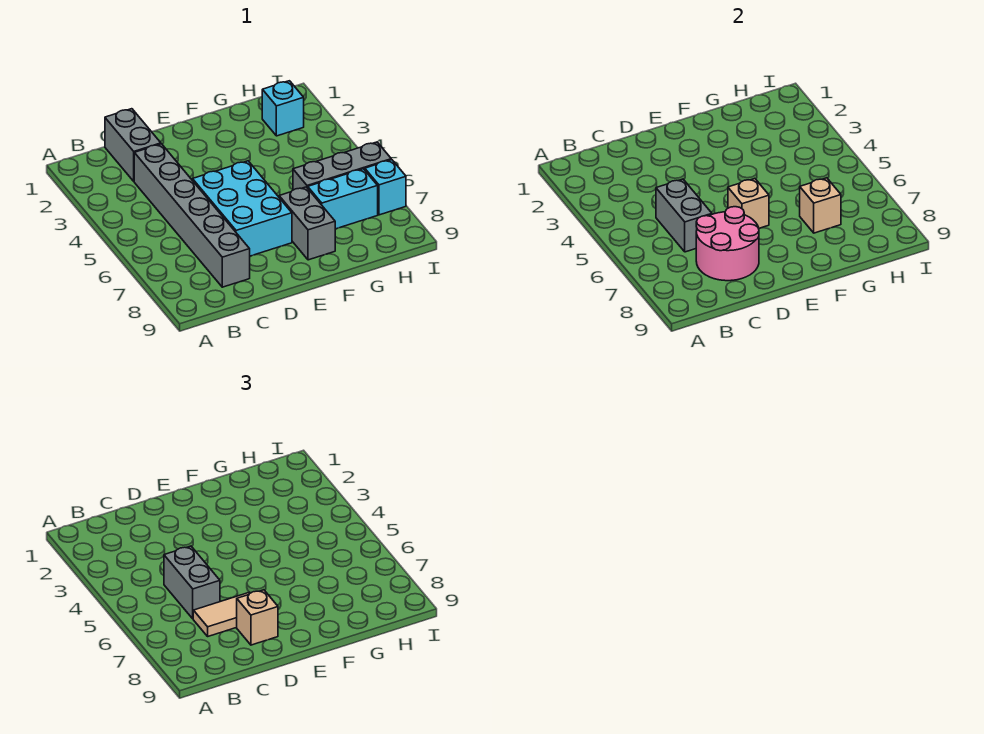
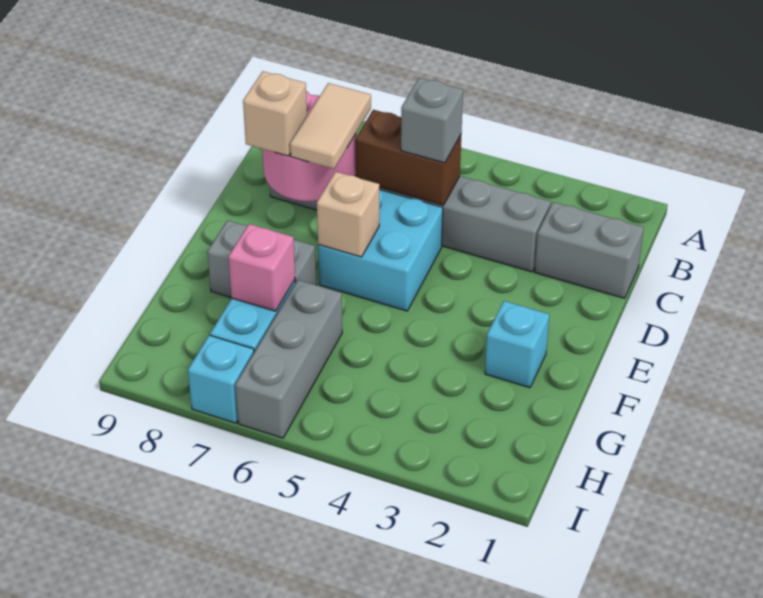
grey 1x2 brick [656,179,712,252] -> brown 1x2 brick [355,110,461,205]
grey 1x2 brick [164,546,220,619] -> grey 1x1 brick [401,78,463,163]
cyan 2x3 brick [193,161,292,256] -> cyan 2x2 brick [318,189,443,311]
tan 1x1 brick [800,178,841,233] -> pink 1x1 brick [228,224,295,311]
cyan 1x1 brick [262,81,304,136] -> cyan 1x1 brick moved to [485,301,549,388]

